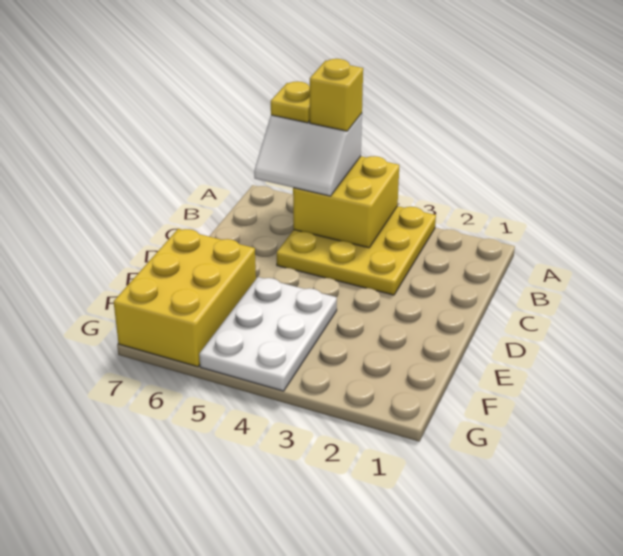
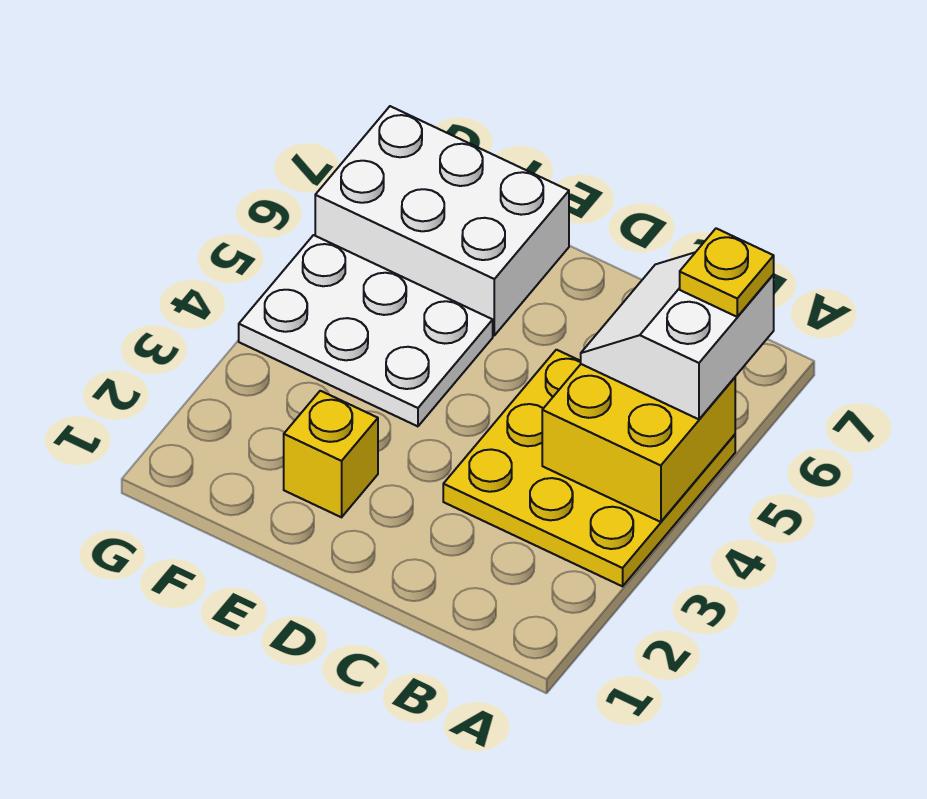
yellow 1x1 brick [310,59,363,131] -> yellow 1x1 brick moved to [284,391,378,517]
yellow 2x3 brick [114,229,256,367] -> white 2x3 brick [315,106,569,335]

